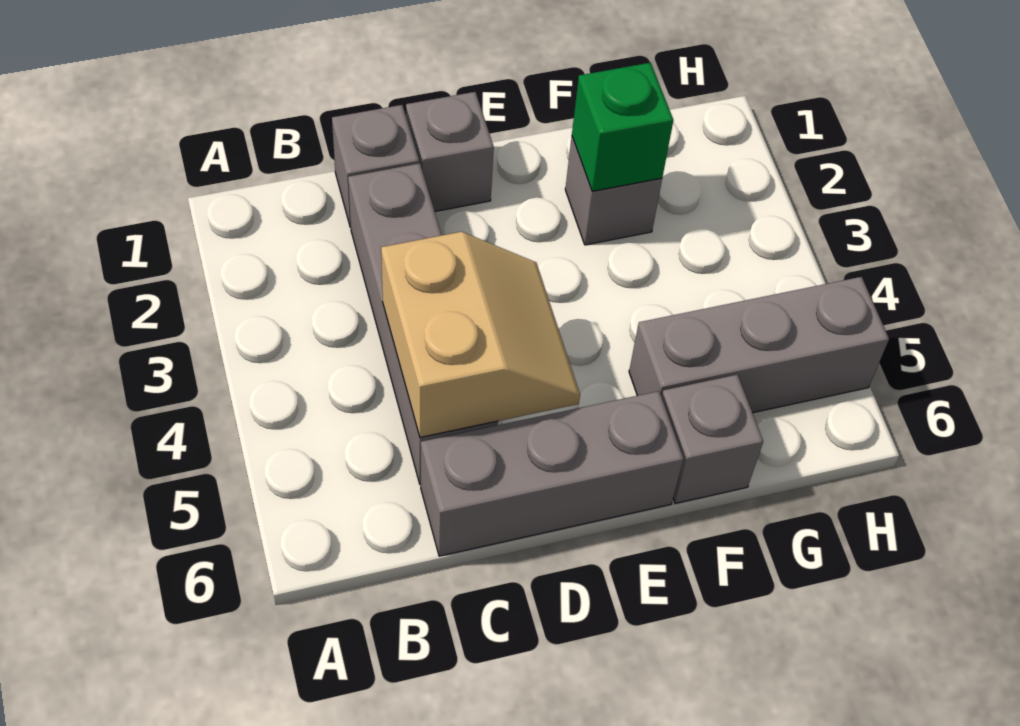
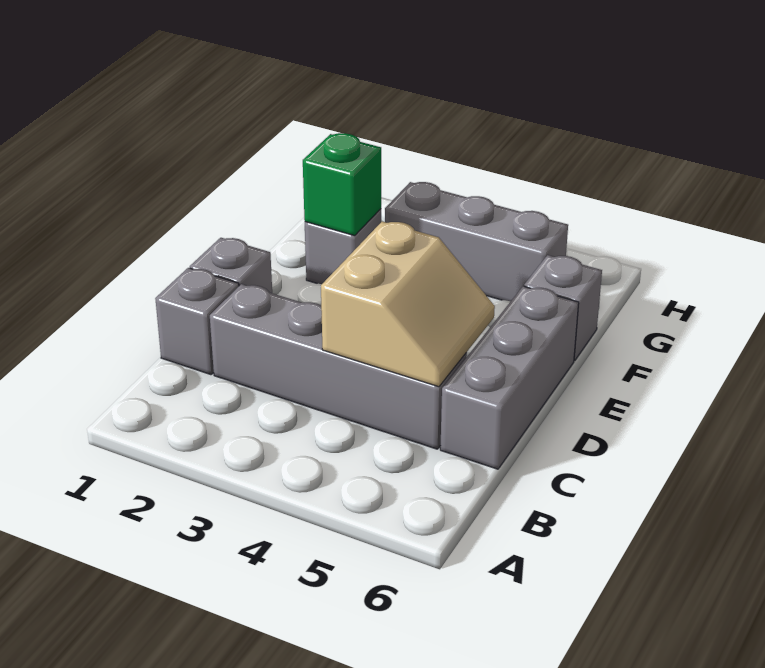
tan 2x2 slope [381,232,580,437] -> tan 2x2 slope turned to [321,222,495,387]
grey 1x3 brick [629,277,889,413] -> grey 1x3 brick turned to [385,182,568,301]

